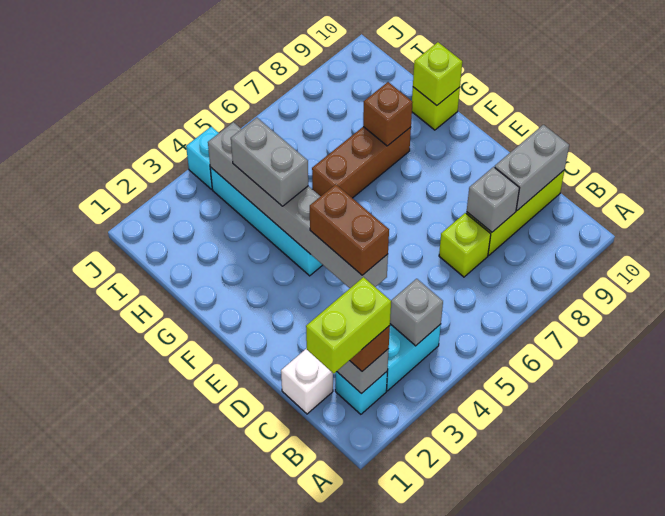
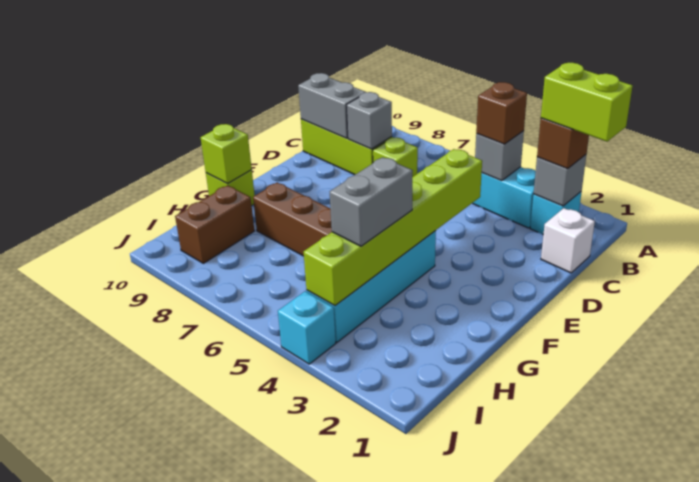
grey 1x6 brick [208,122,388,288] -> lime 1x6 brick [304,149,482,306]
brown 1x2 brick [310,184,389,275] -> brown 1x2 brick moved to [175,185,254,263]
brown 1x1 brick [363,82,413,146] -> brown 1x1 brick moved to [476,82,527,144]

